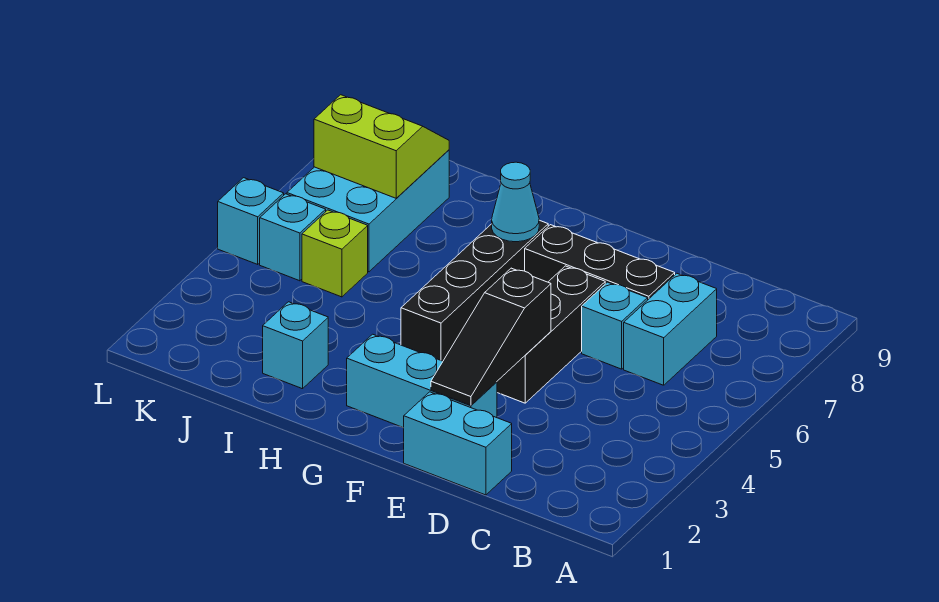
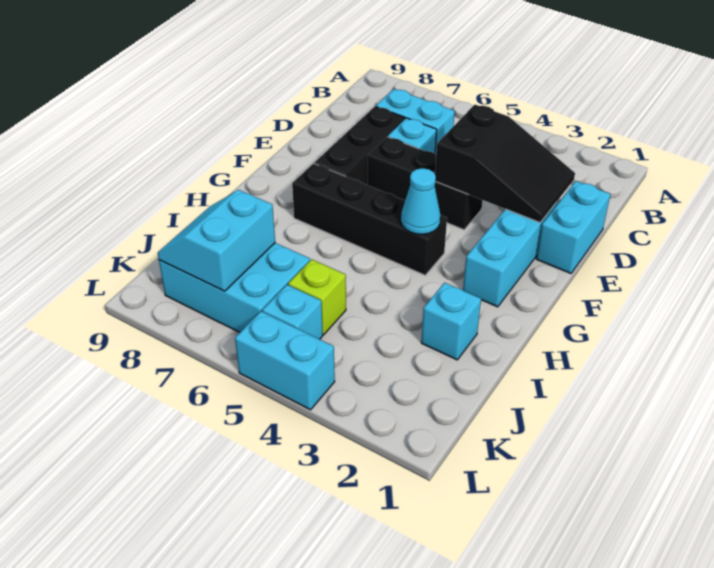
black 1x3 slope [431,268,551,405] -> black 2x3 slope [435,105,575,222]
cyan 1x1 cone [492,162,539,242] -> cyan 1x1 cone moved to [401,168,440,234]
lime 2x2 slope [314,95,449,198] -> cyan 2x2 slope [158,190,275,291]
cyan 1x1 brick [218,178,284,264] -> cyan 1x2 brick [235,311,335,410]

